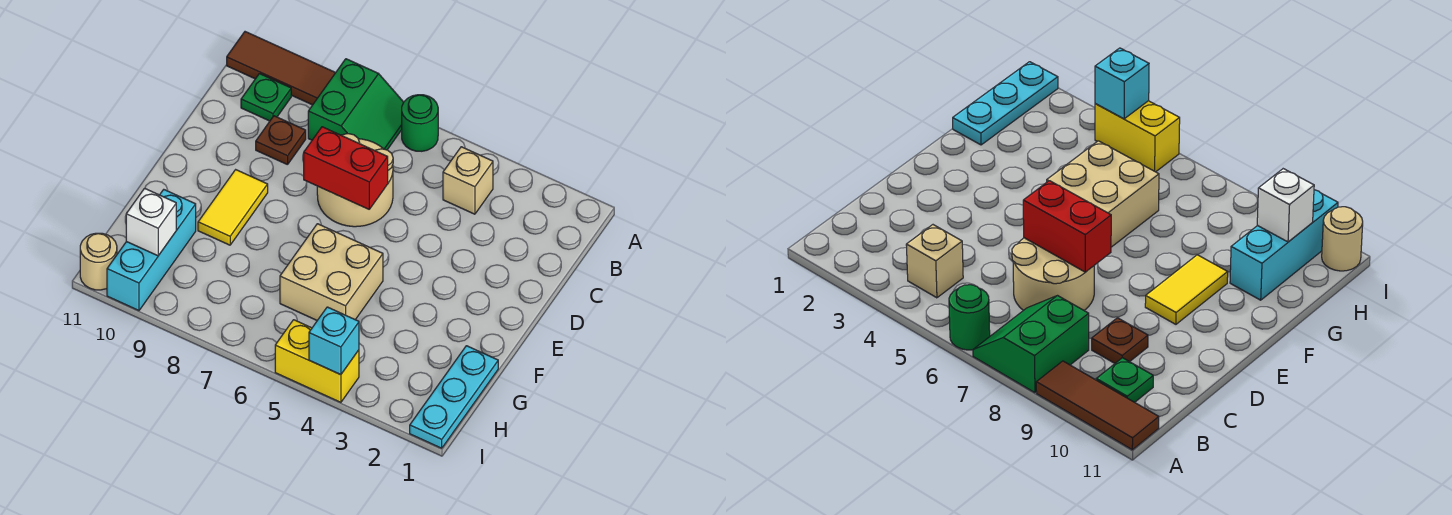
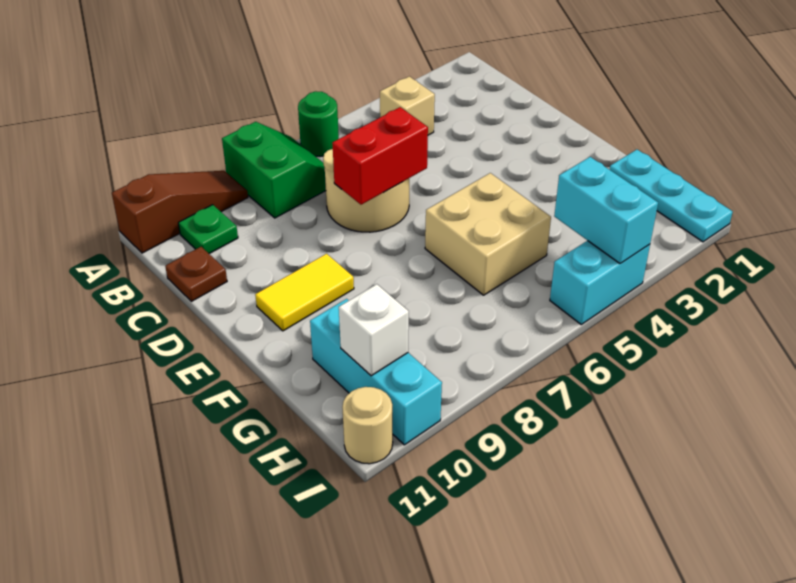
brown 1x3 tile [227,32,335,105] -> brown 1x3 slope [112,171,248,253]
brown 1x1 plate [256,116,306,165] -> brown 1x1 plate moved to [165,247,227,301]
yellow 1x2 tile [198,170,268,245] -> yellow 1x2 tile turned to [255,254,354,331]
yellow 1x2 brick [275,320,359,402] -> cyan 1x2 brick [550,241,650,324]
cyan 1x1 brick [309,307,359,375] -> cyan 1x2 brick [554,157,658,263]

